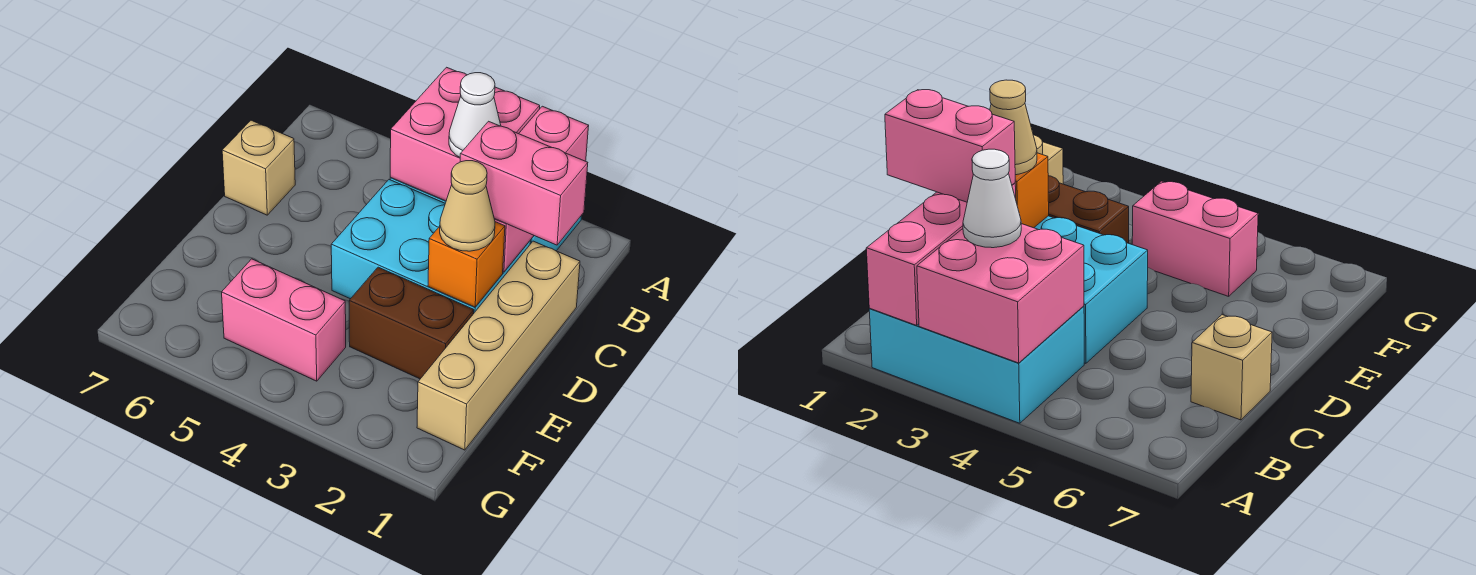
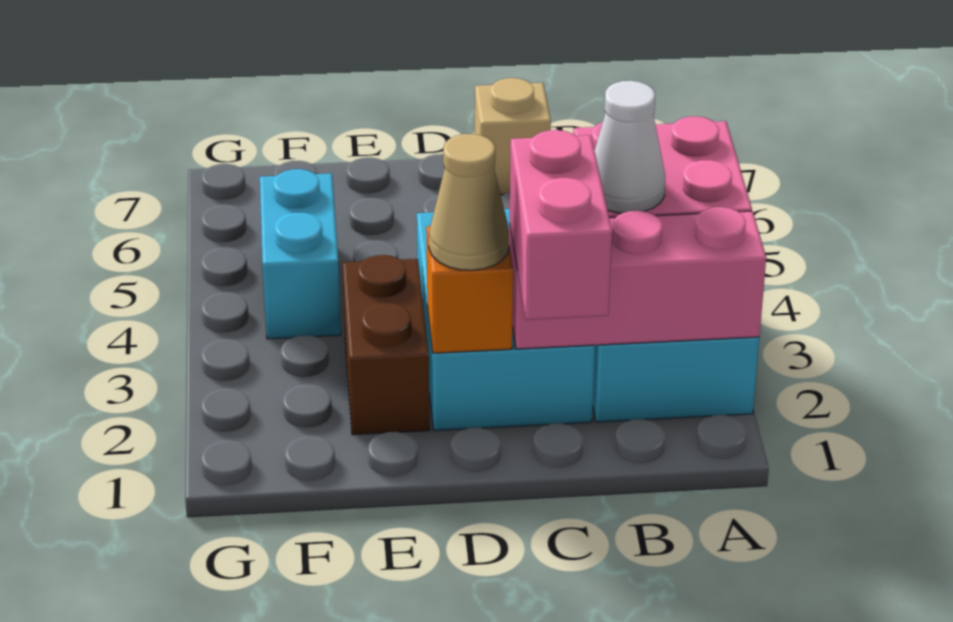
tan 1x4 brick [417,241,580,450] -> none
pink 1x2 brick [222,259,346,381] -> cyan 1x2 brick [260,169,341,339]

